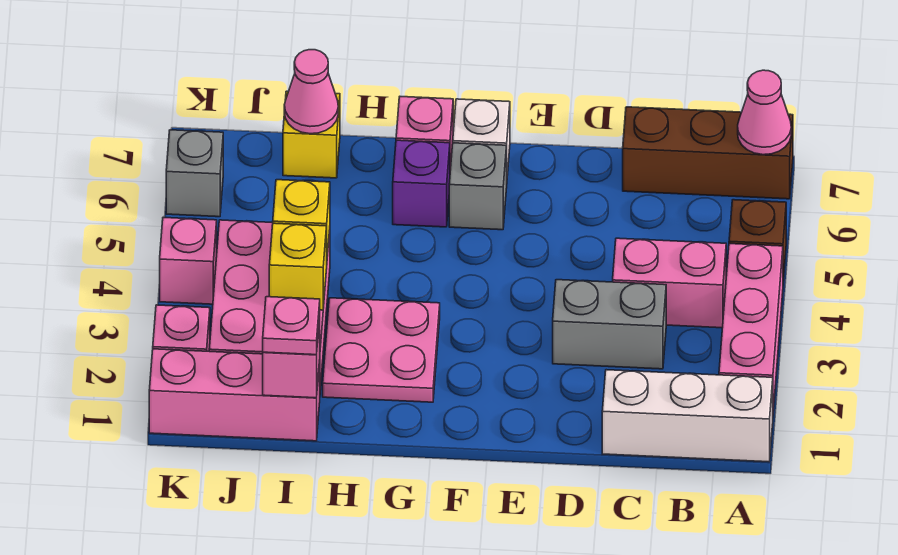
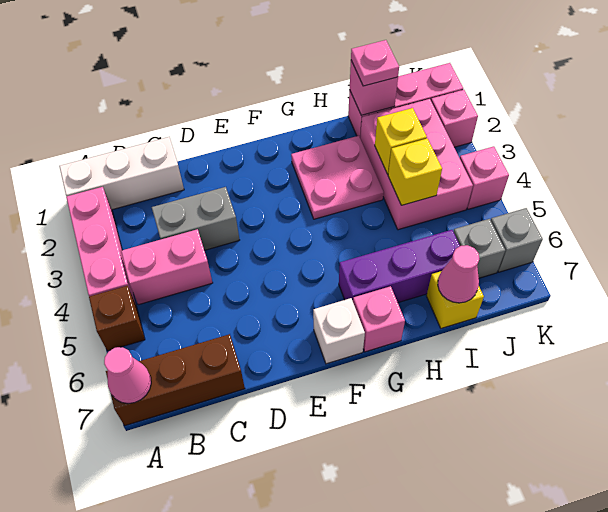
grey 1x1 brick [449,143,507,230] -> grey 1x1 brick moved to [453,219,505,278]
purple 1x1 brick [393,140,450,227] -> purple 1x3 brick [339,230,460,303]

